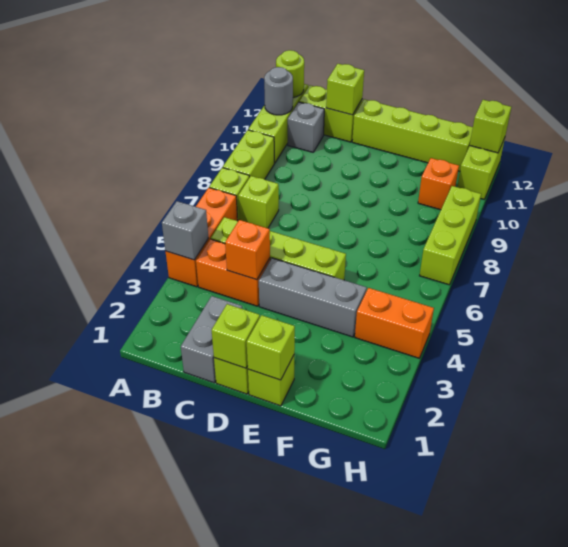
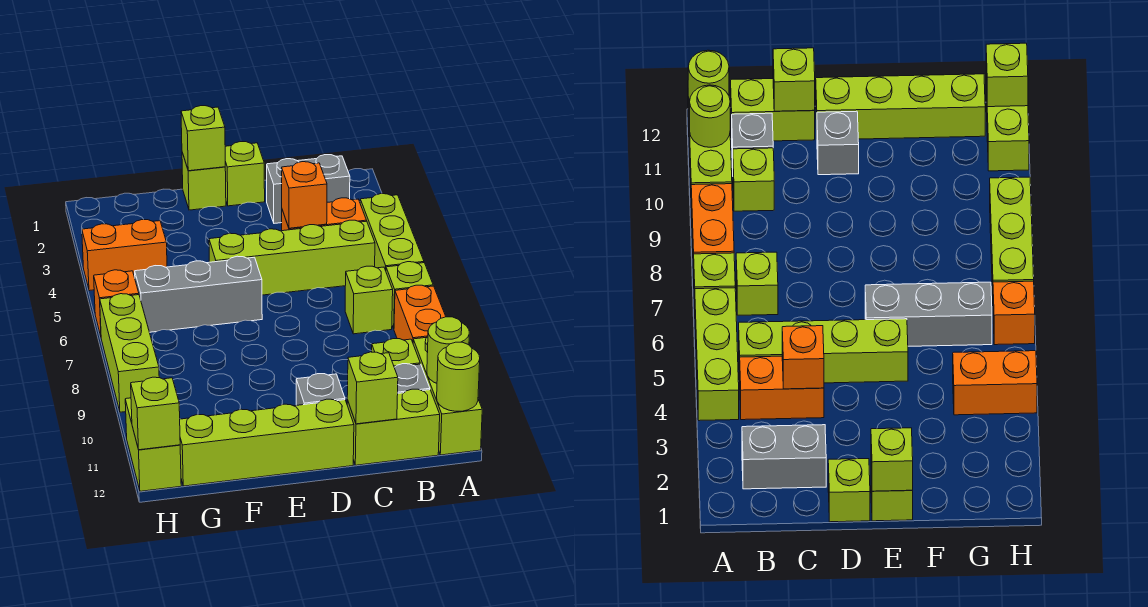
orange 1x3 brick [166,188,238,287] -> lime 1x3 brick [360,194,424,270]
grey 1x1 brick [162,201,208,260] -> grey 1x1 brick moved to [296,374,345,405]
lime 1x2 brick [223,130,274,179] -> orange 1x2 brick [394,285,446,342]
grey 1x1 round brick [264,67,293,115] -> lime 1x1 round brick [427,317,469,383]
grey 1x2 brick [181,296,242,383] -> grey 1x2 brick turned to [267,155,350,223]
lime 1x1 brick [212,304,260,368] -> lime 1x1 brick moved to [372,339,420,367]
grey 1x3 brick [259,258,367,337] -> grey 1x3 brick moved to [135,256,262,332]
orange 1x1 brick [418,158,459,210] -> orange 1x1 brick moved to [94,270,139,336]

